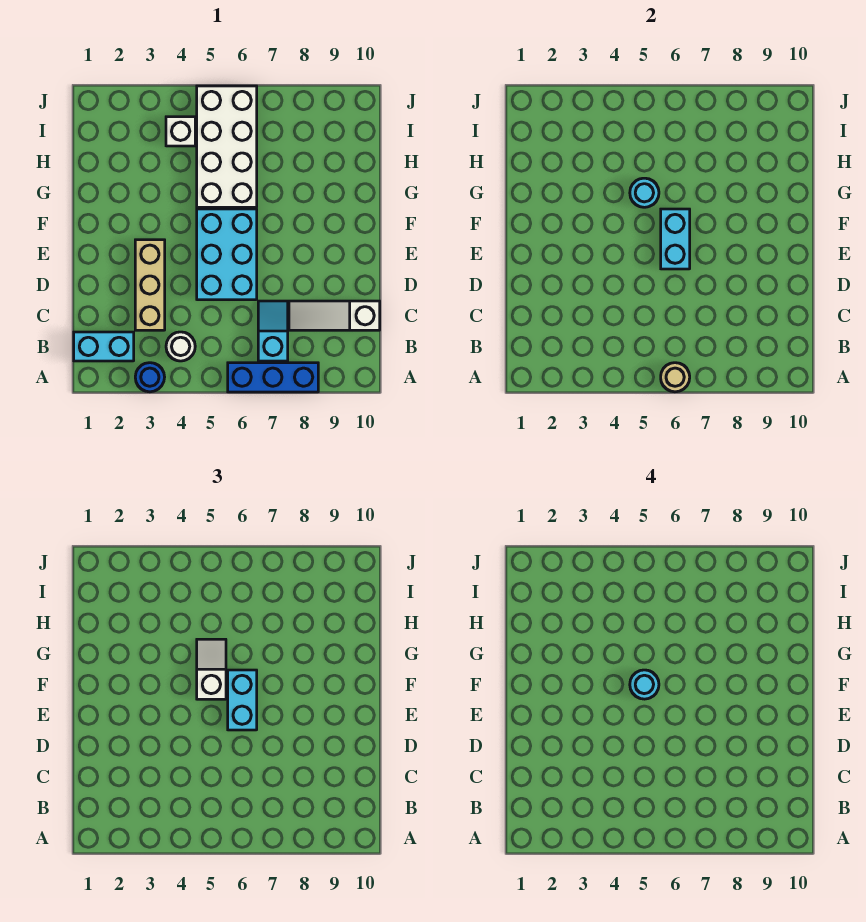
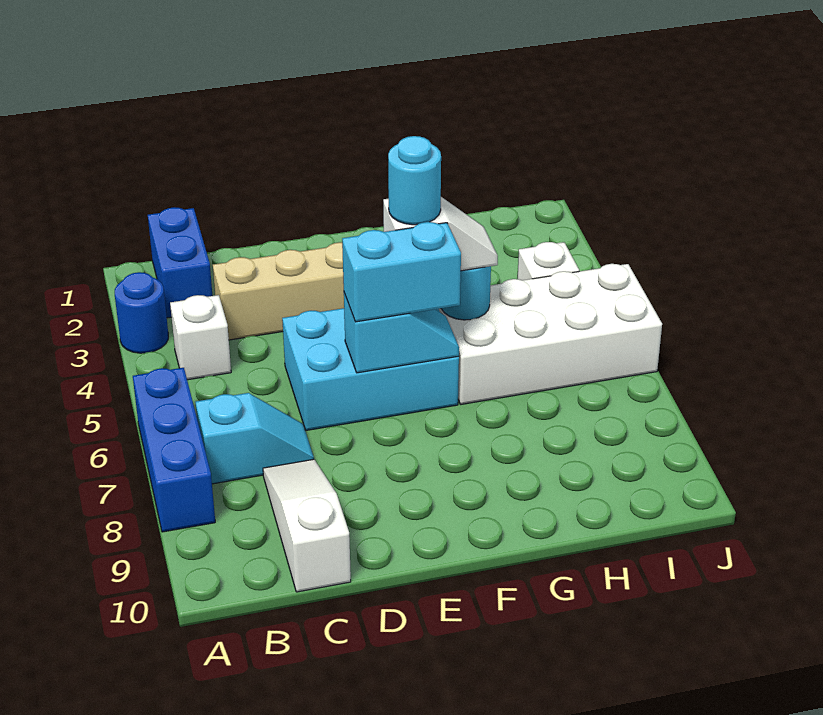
tan 1x1 round brick [661,363,690,392] -> none
cyan 1x2 brick [74,332,134,361] -> blue 1x2 brick [148,207,212,318]
white 1x1 round brick [166,332,195,361] -> white 1x1 brick [170,295,231,380]
cyan 1x2 brick [661,209,690,269] -> cyan 1x2 slope [344,293,459,373]

